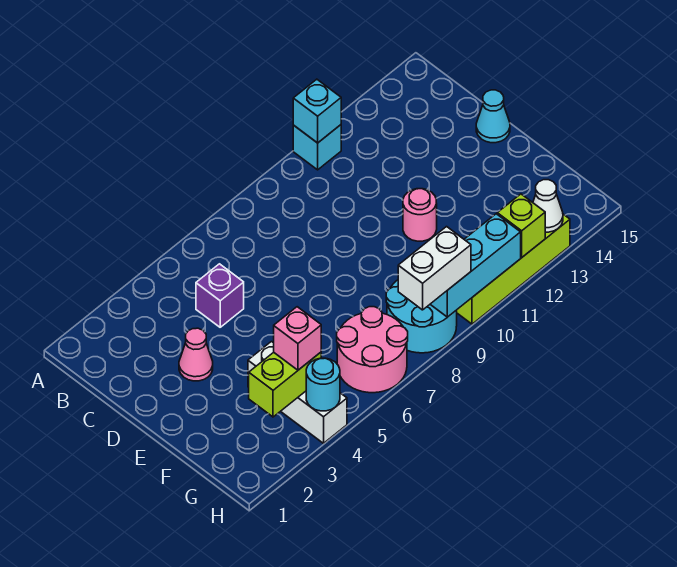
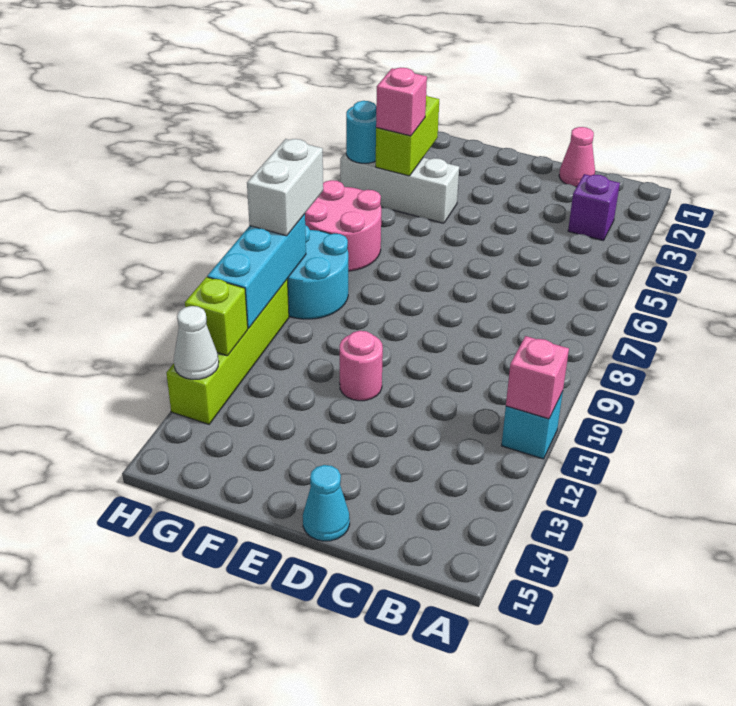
cyan 1x1 brick [293,79,341,143] -> pink 1x1 brick [506,336,569,419]
purple 1x1 brick [196,264,244,327] -> purple 1x1 brick moved to [568,174,620,241]
pink 1x1 cone [179,328,213,381] -> pink 1x1 cone moved to [559,127,595,187]

